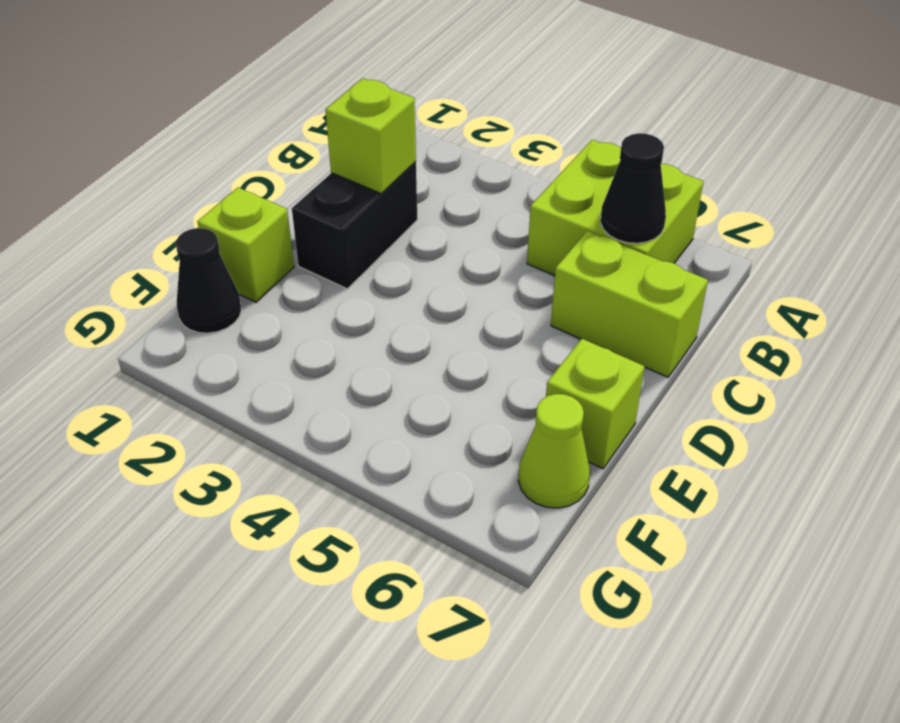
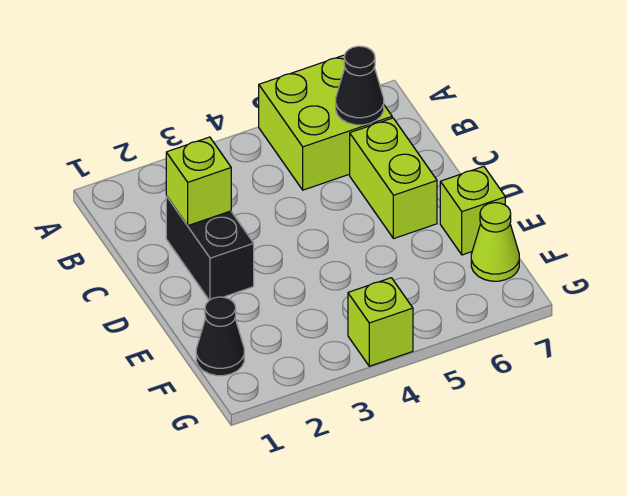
lime 1x2 brick [551,231,708,377] -> lime 1x2 brick turned to [350,118,437,239]
lime 1x1 brick [197,187,294,302] -> lime 1x1 brick moved to [348,278,413,366]

